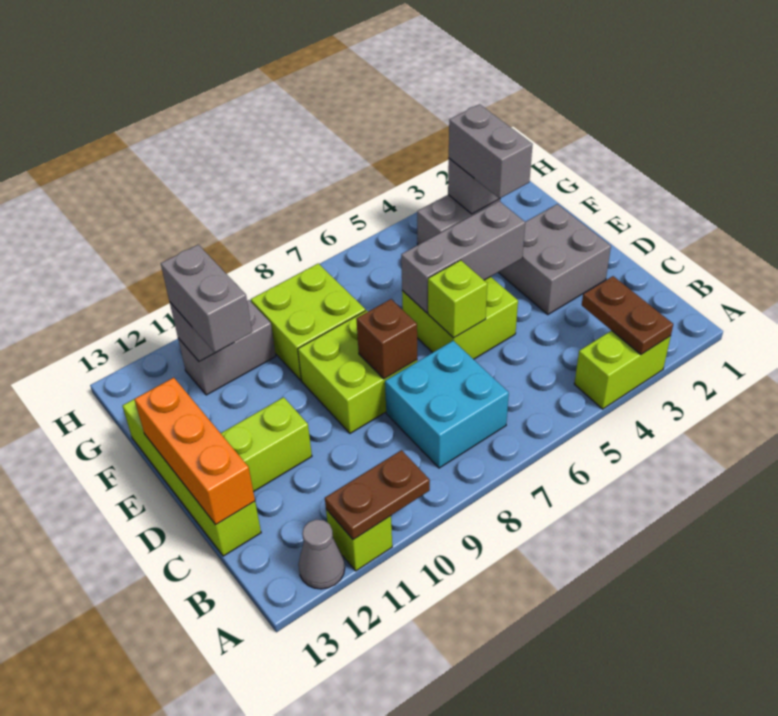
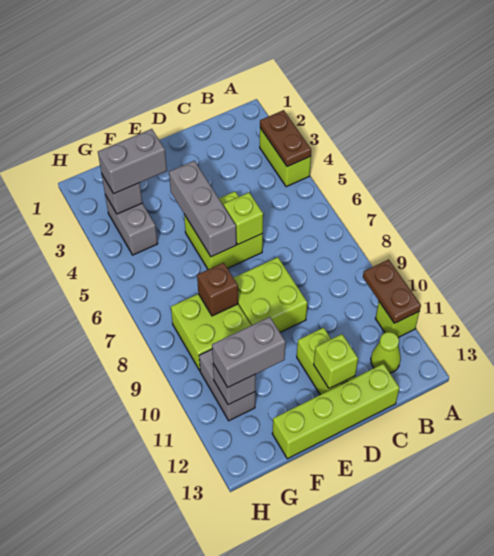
brown 1x2 plate [582,276,673,355] -> brown 1x2 plate turned to [260,110,311,167]
grey 1x1 cone [298,520,345,589] -> none
cyan 2x2 brick [385,341,509,468] -> none
none -> lime 1x1 cone [371,332,401,373]
orange 1x3 brick [135,378,255,525] -> none
grey 2x2 brick [498,204,611,315] -> none
brown 1x1 brick [356,299,417,379] -> brown 1x1 brick moved to [197,263,238,316]
none -> lime 1x1 brick [314,334,358,388]

